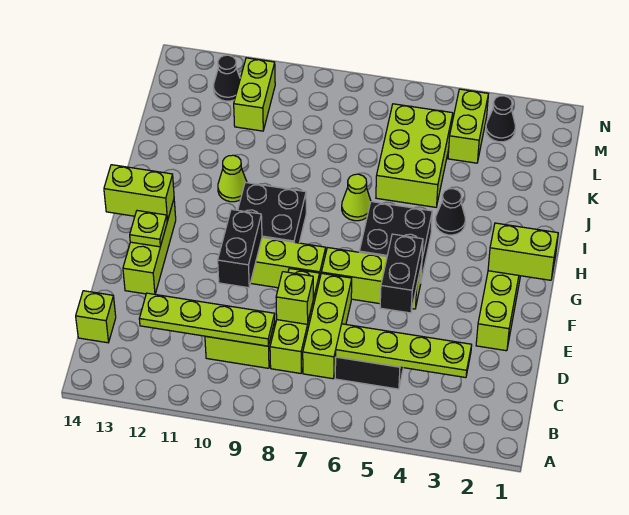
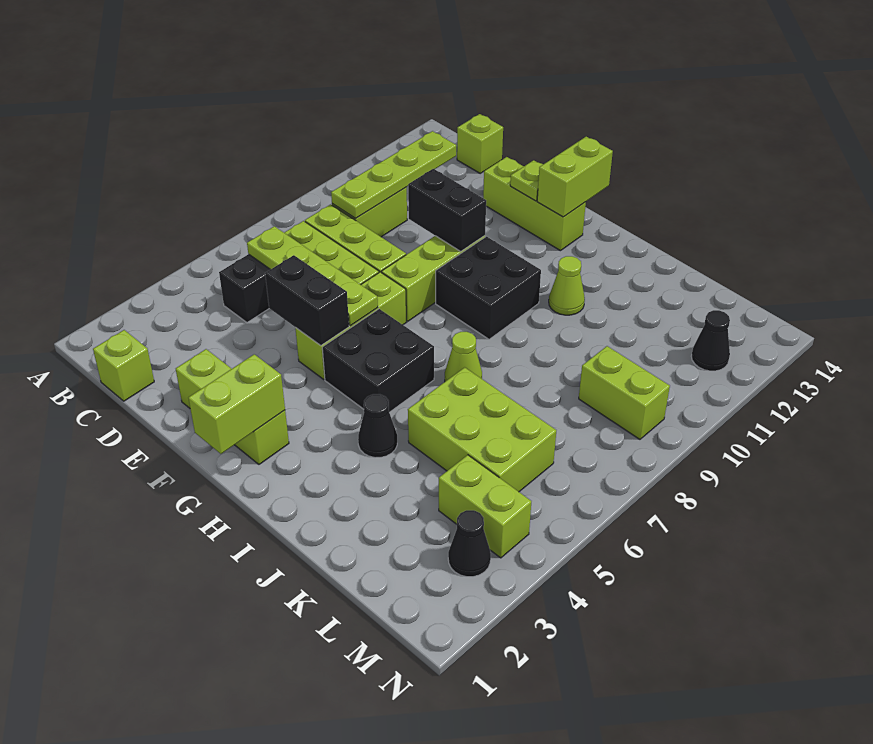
lime 1x4 plate [336,324,472,378] -> lime 1x4 plate turned to [247,226,378,326]
lime 1x1 brick [276,272,313,324] -> lime 1x1 brick moved to [93,330,154,401]
lime 1x2 brick [234,58,275,131] -> lime 1x2 brick moved to [579,346,670,439]

